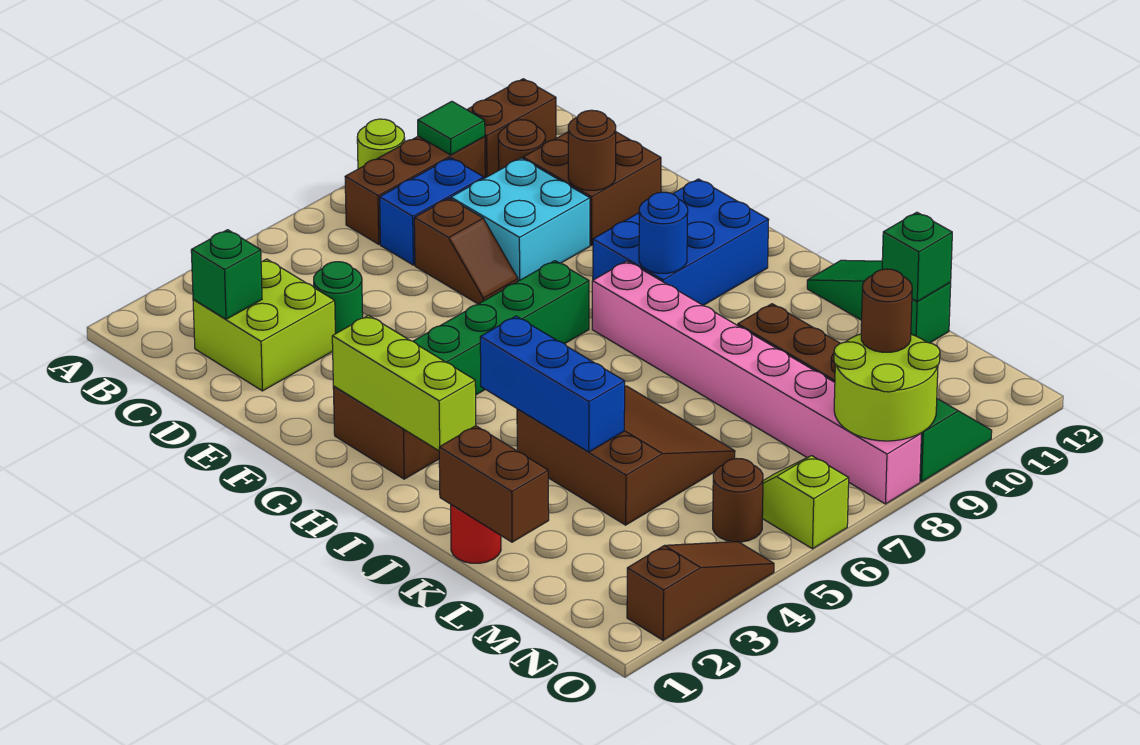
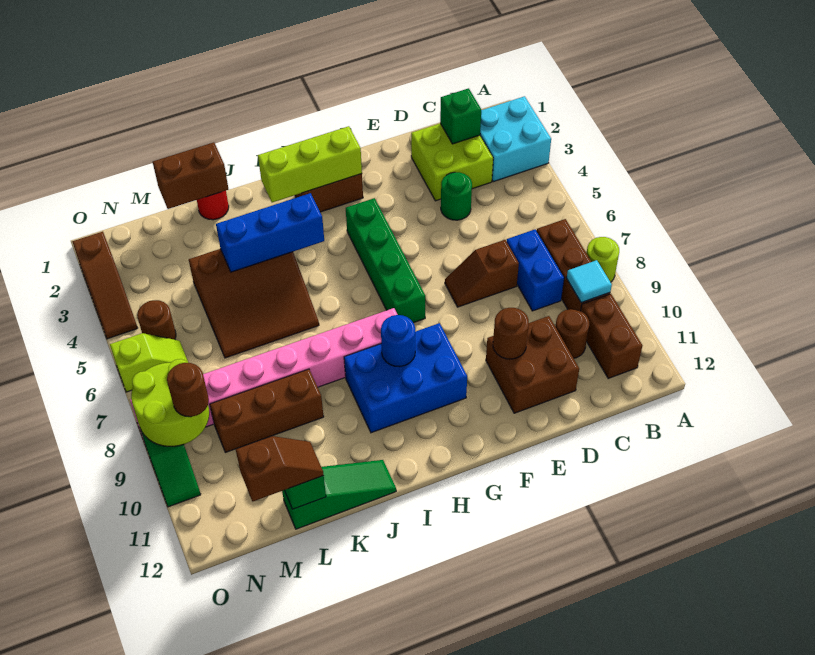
green 1x1 tile [418,101,485,155] -> cyan 1x1 tile [567,260,612,303]
cyan 2x2 brick [451,158,590,281] -> cyan 2x2 brick moved to [480,96,551,182]
blue 2x3 brick [593,179,769,305] -> blue 2x3 brick turned to [344,323,467,433]
none -> brown 1x2 slope [236,436,324,501]

